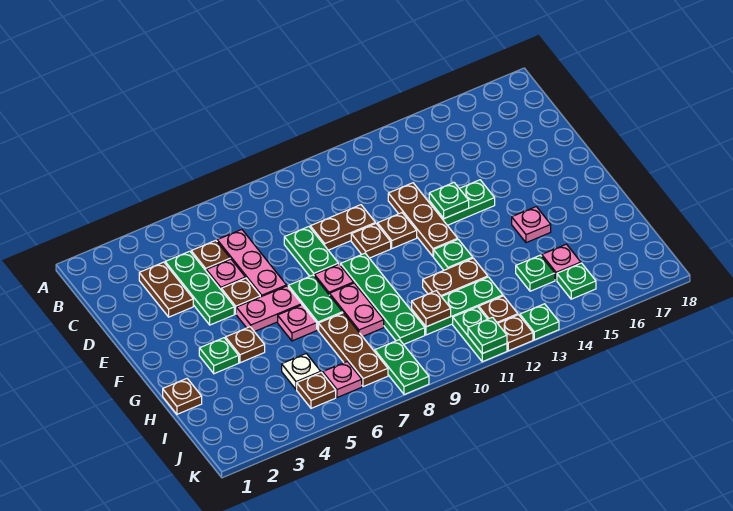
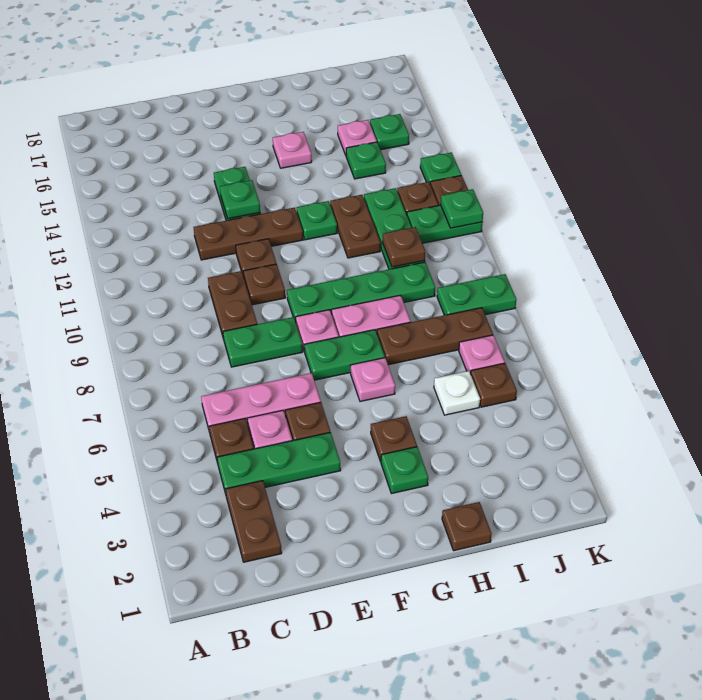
brown 1x2 plate [139,262,193,317] -> brown 1x2 plate turned to [226,481,282,562]
pink 1x2 plate [236,286,302,332] -> none

